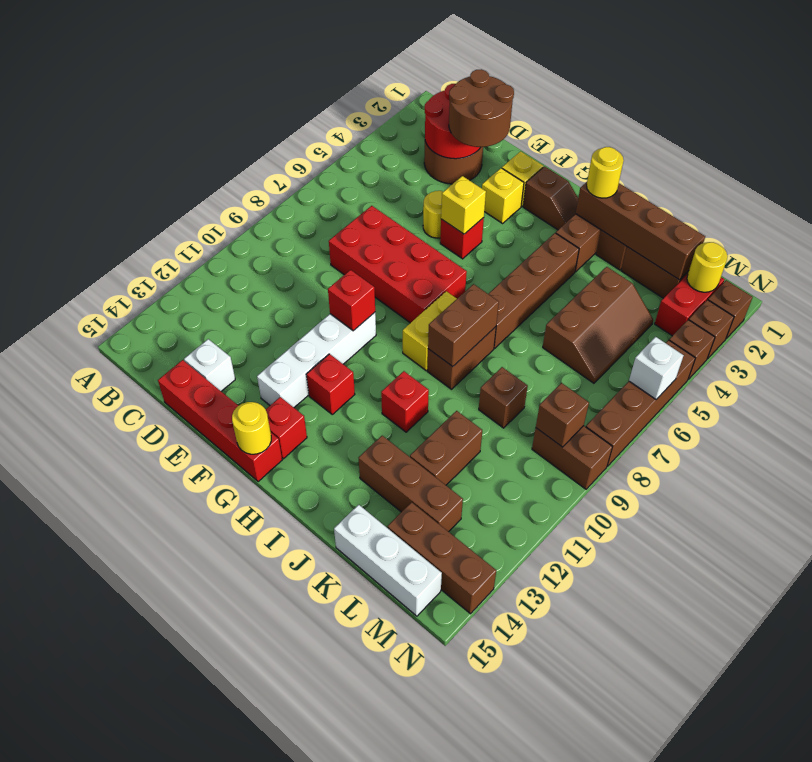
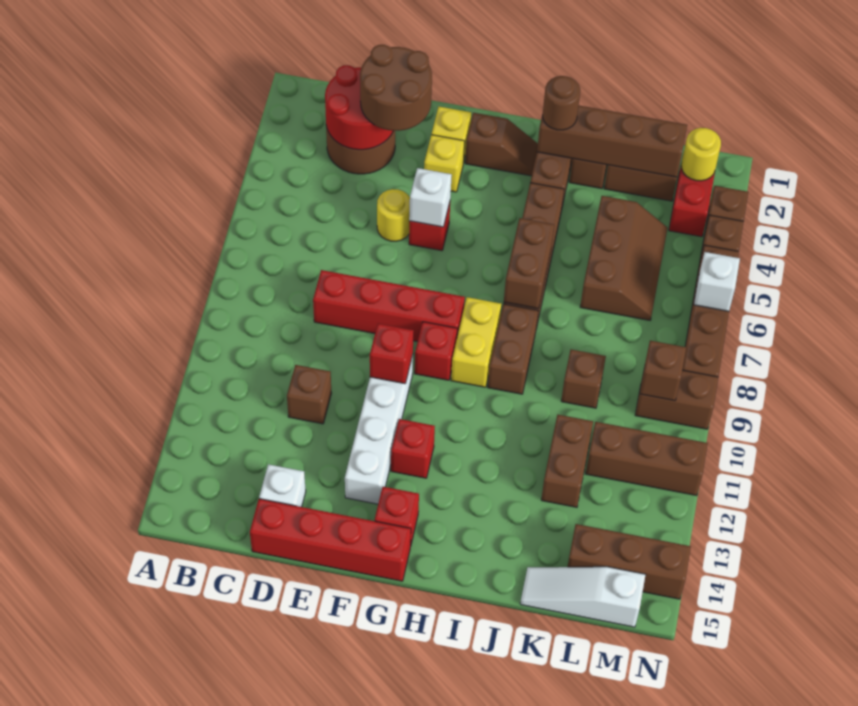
red 2x4 brick [329,206,467,323] -> red 1x4 brick [313,270,465,342]
yellow 1x1 brick [441,176,486,234] -> white 1x1 brick [409,168,452,227]
yellow 1x1 round brick [232,402,271,454] -> none
yellow 1x1 round brick [587,147,624,198] -> brown 1x1 round brick [543,76,580,130]
brown 1x2 brick [428,284,499,367] -> brown 1x2 brick moved to [504,218,554,309]
red 1x1 brick [381,371,429,432] -> red 1x1 brick moved to [415,322,458,380]
brown 1x3 brick [359,436,463,532] -> brown 1x3 brick moved to [586,422,708,496]
white 1x3 brick [334,505,442,616] -> white 1x3 slope [520,567,646,627]
brown 1x1 brick [708,280,752,339] -> brown 1x1 brick moved to [287,365,331,424]

